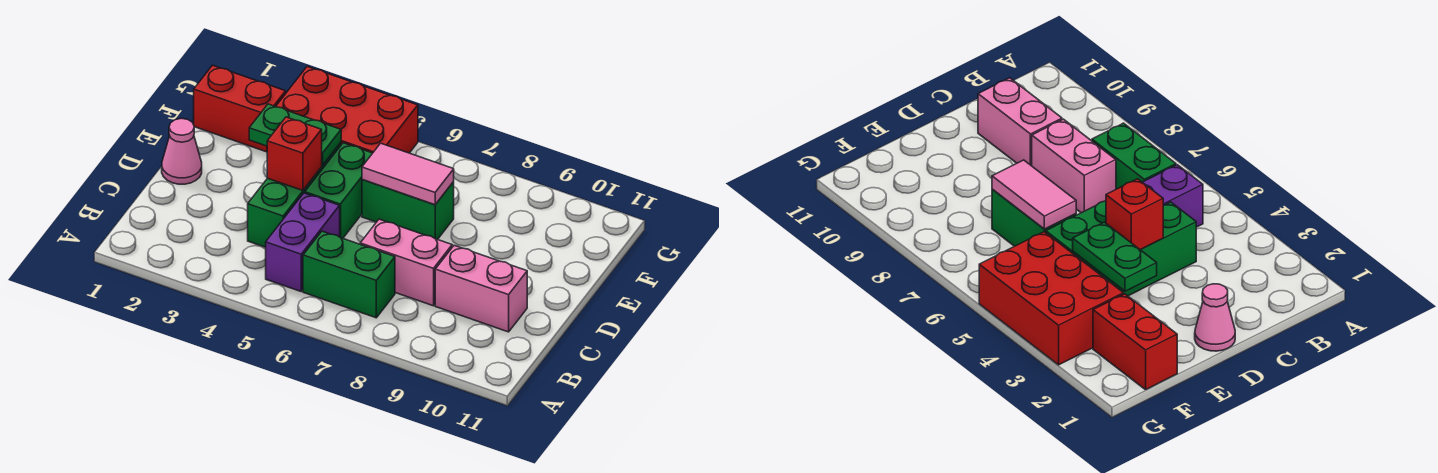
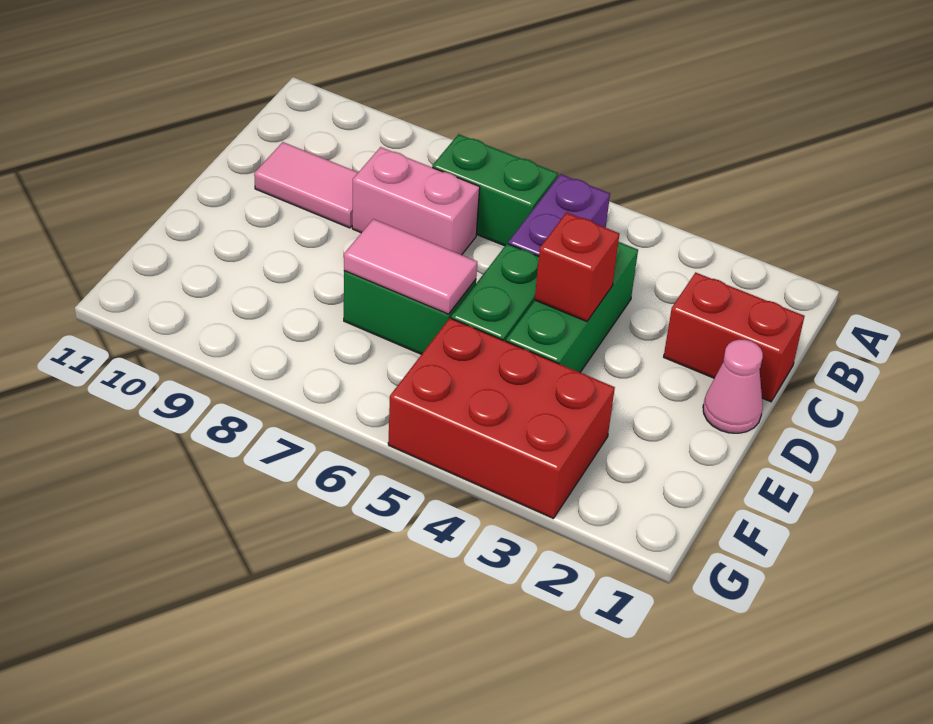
pink 1x2 brick [435,245,527,332] -> pink 1x2 tile [254,142,358,228]
green 1x2 plate [249,104,341,165] -> none
red 1x2 brick [194,65,286,152] -> red 1x2 brick moved to [664,272,804,402]

